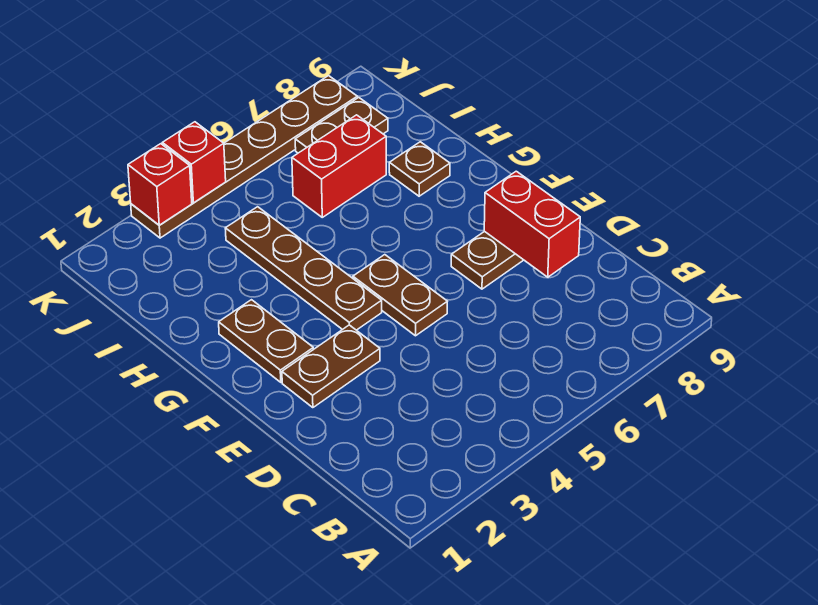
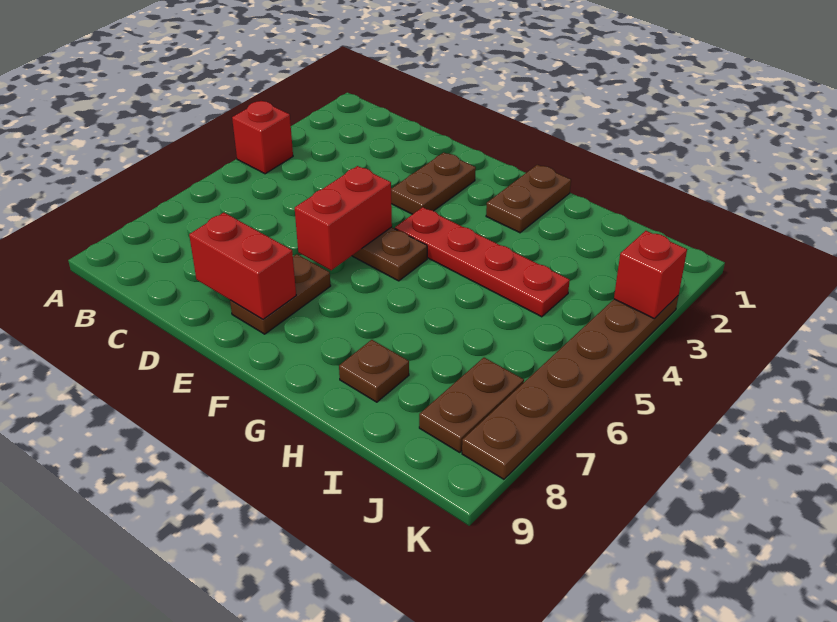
brown 1x2 plate [219,300,313,382] -> brown 1x2 plate turned to [486,165,571,233]
brown 1x4 plate [225,207,382,330] -> red 1x4 plate [395,207,570,317]
red 1x2 brick [292,115,386,217] -> red 1x2 brick moved to [295,166,392,270]
red 1x1 brick [162,122,226,203] -> red 1x1 brick moved to [232,101,293,174]

